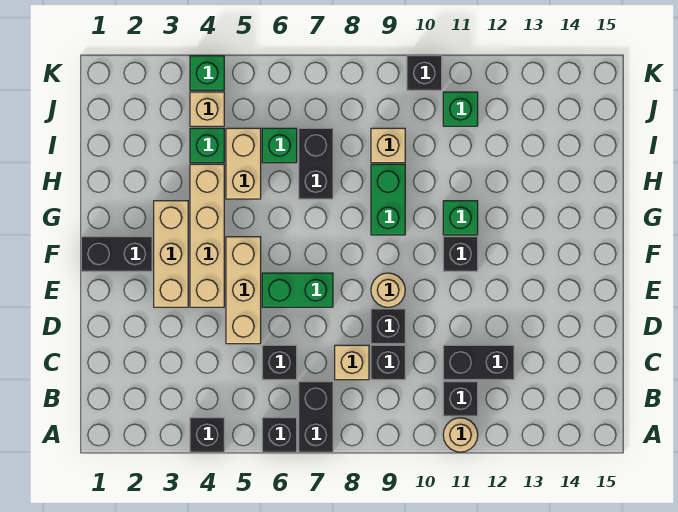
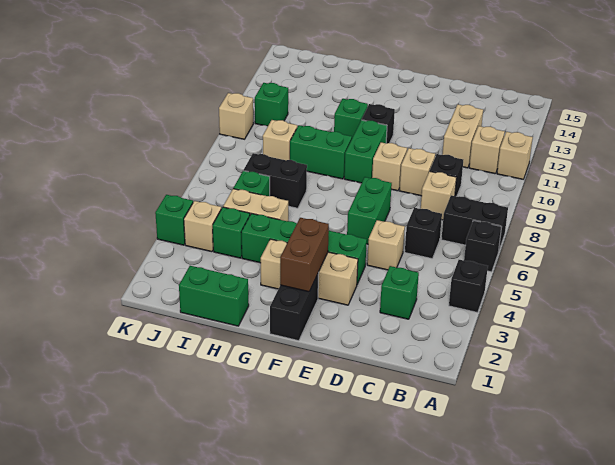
tan 1x1 round brick [443,418,478,452] -> tan 1x1 brick [497,132,533,179]
black 1x1 brick [443,382,478,416] -> tan 1x1 brick [469,126,505,174]
none -> green 1x1 brick [380,266,419,319]
black 1x2 brick [443,345,514,380] -> tan 1x2 brick [442,104,483,168]
tan 1x3 brick [226,237,261,344] -> tan 1x1 brick [367,220,405,270]
black 1x1 brick [371,309,405,344] -> tan 1x1 brick [400,148,435,196]
tan 1x4 brick [190,164,224,307] -> green 1x4 brick [241,214,367,284]
tan 1x1 round brick [371,273,405,307] -> tan 1x1 brick [372,142,407,191]
none -> brown 1x2 brick [280,218,329,292]
none -> green 1x2 brick [344,120,387,183]
none -> green 1x2 brick [179,266,249,326]
black 1x1 brick [407,56,442,90] -> tan 1x1 brick [219,93,253,139]

